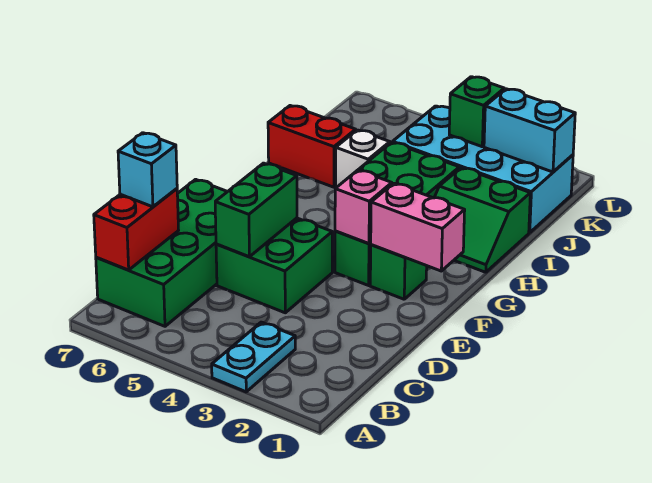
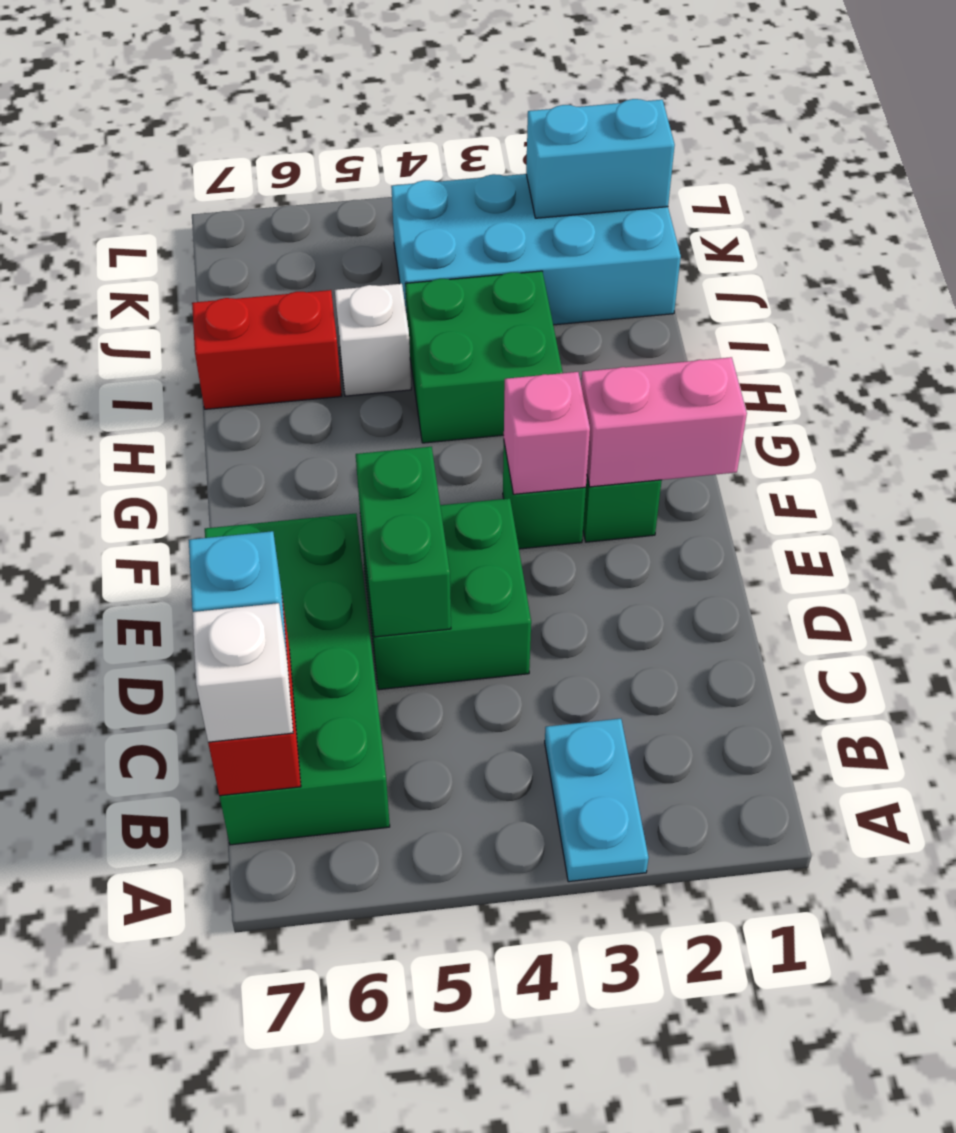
none -> white 1x1 brick [192,603,293,743]
green 2x2 slope [434,168,530,272] -> none
green 1x1 brick [449,77,504,147] -> none

